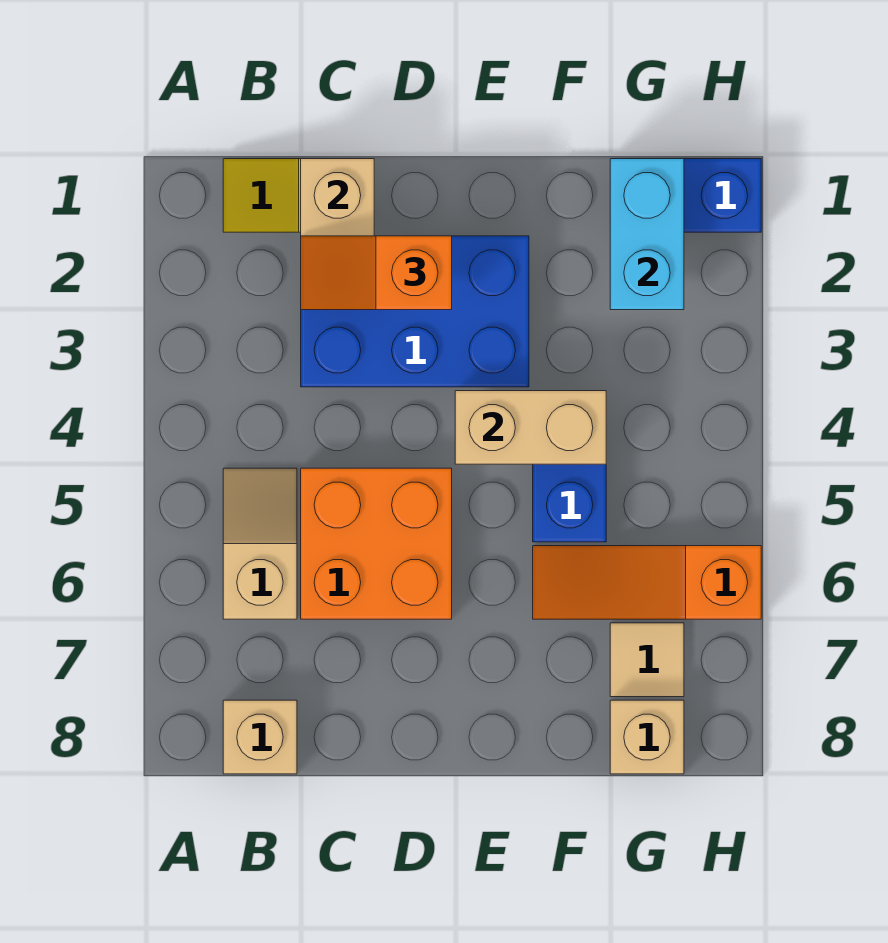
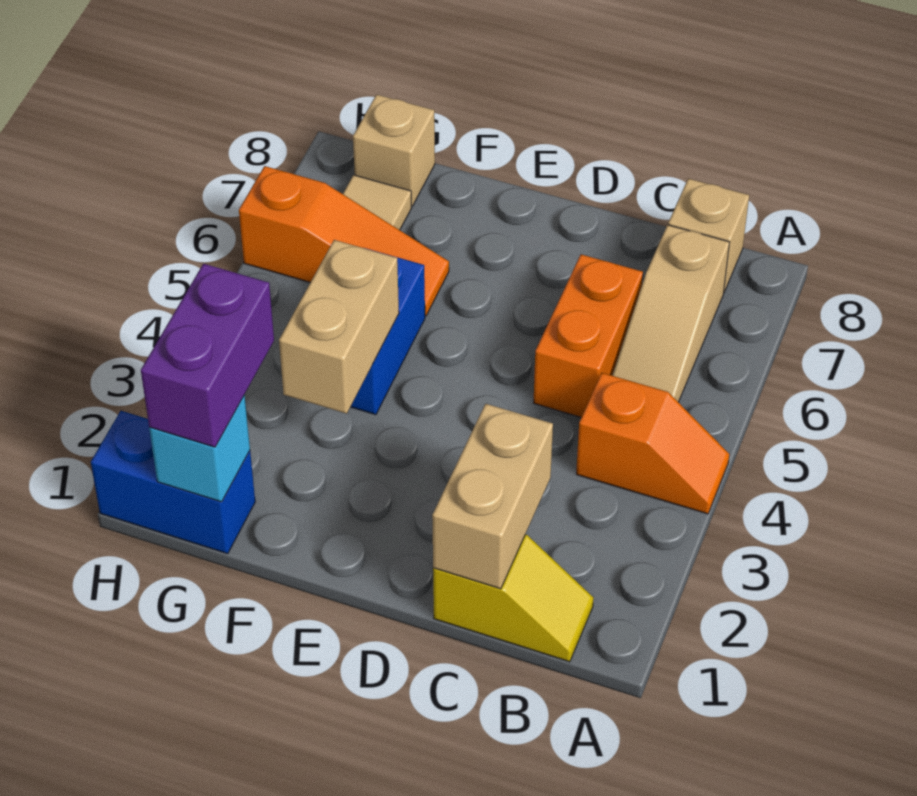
tan 1x2 slope [223,468,297,619] -> tan 1x3 slope [612,225,729,402]
blue 2x3 brick [301,236,529,387] -> none
orange 1x2 slope [301,236,452,310] -> orange 1x2 slope moved to [576,373,729,514]
orange 2x2 brick [301,468,452,619] -> orange 1x2 brick [533,254,643,417]
tan 1x2 brick [455,391,606,464] -> tan 1x2 brick turned to [279,240,399,414]
cyan 1x2 brick [610,159,684,310] -> cyan 1x1 brick [149,395,250,502]
none -> purple 1x2 brick [141,264,274,447]

